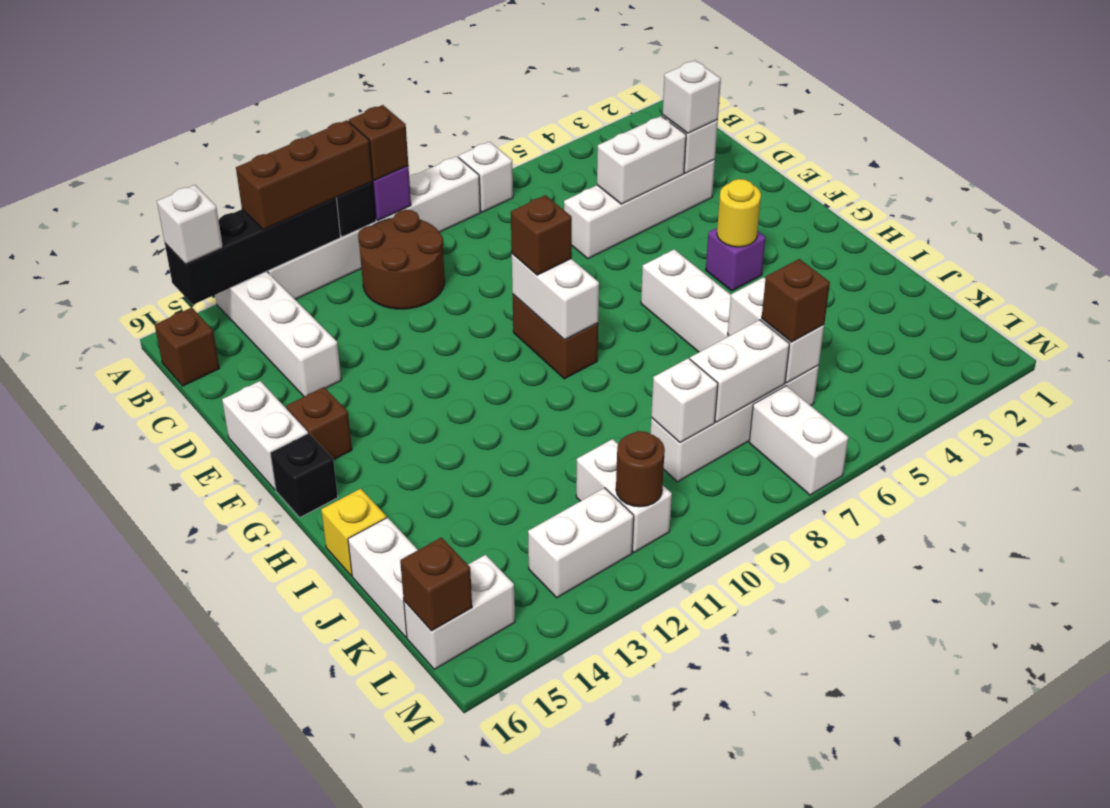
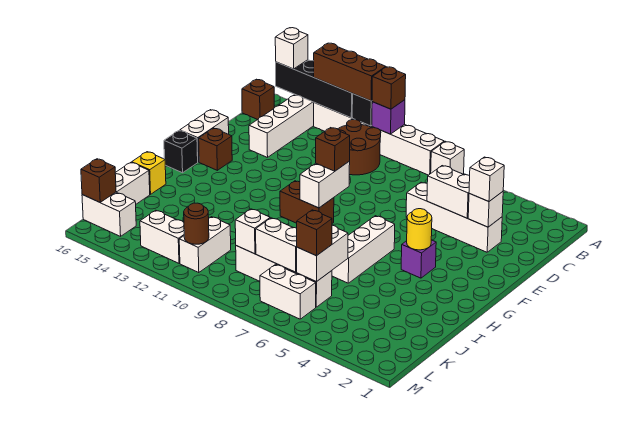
brown 1x2 brick [513,295,598,379] -> brown 1x2 brick turned to [280,181,334,223]
white 1x2 brick [749,386,849,495] -> white 1x2 brick turned to [260,264,316,319]

